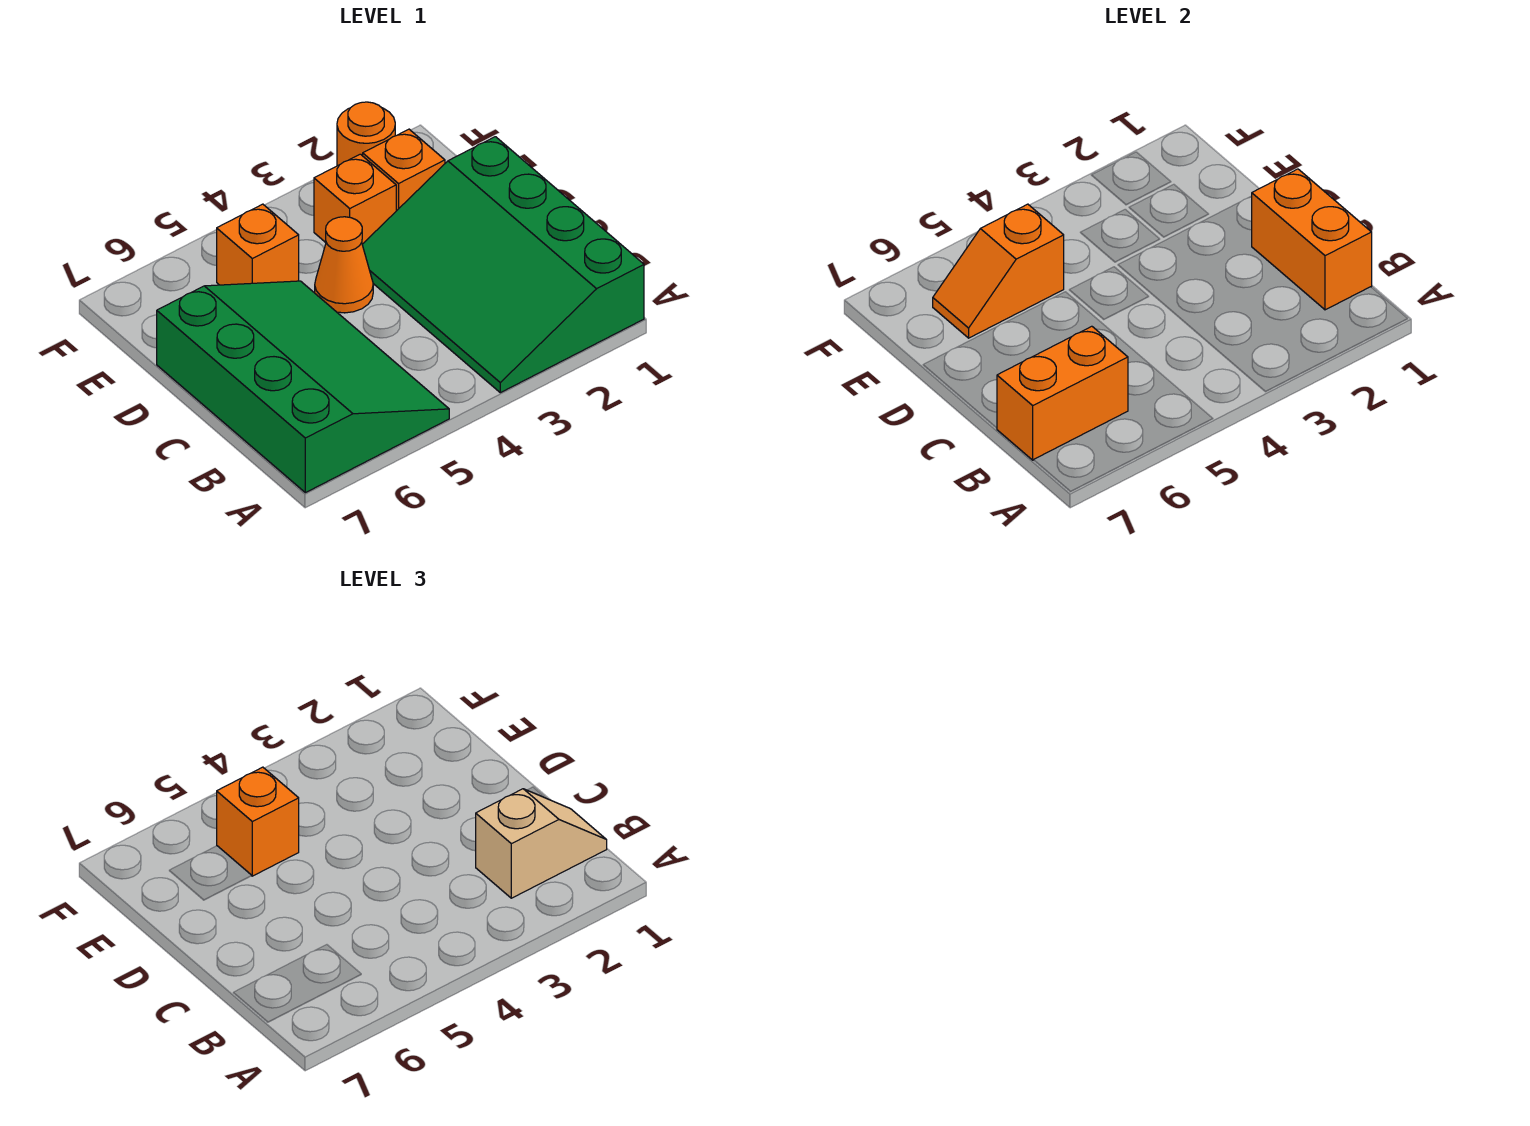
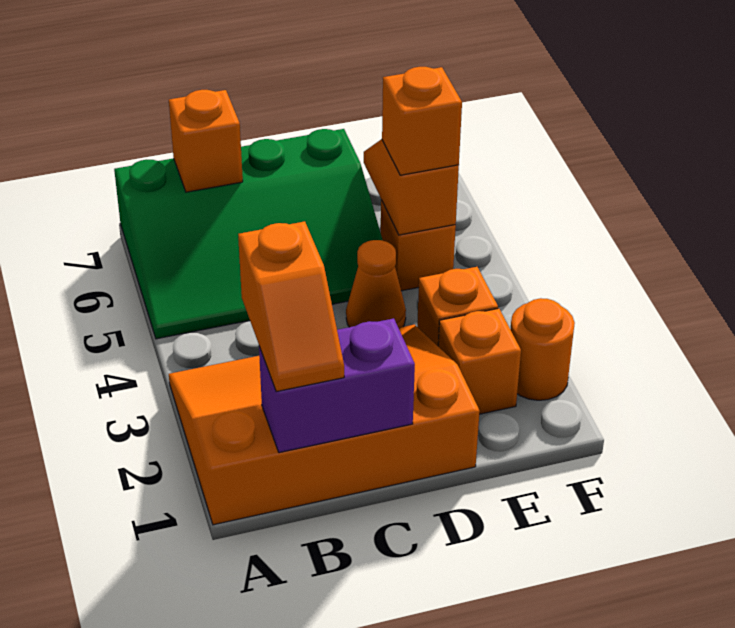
green 3x4 slope [362,137,644,393] -> orange 3x4 slope [169,324,480,525]
orange 1x2 brick [1252,169,1372,310] -> purple 1x2 brick [259,318,415,453]
tan 1x2 slope [476,789,607,898] -> orange 1x2 slope [238,221,344,392]
orange 1x2 brick [997,326,1128,460] -> orange 1x1 brick [169,90,243,192]

